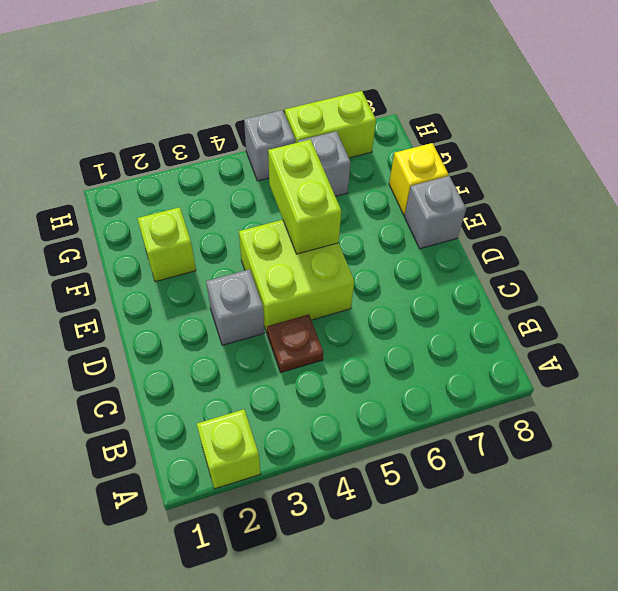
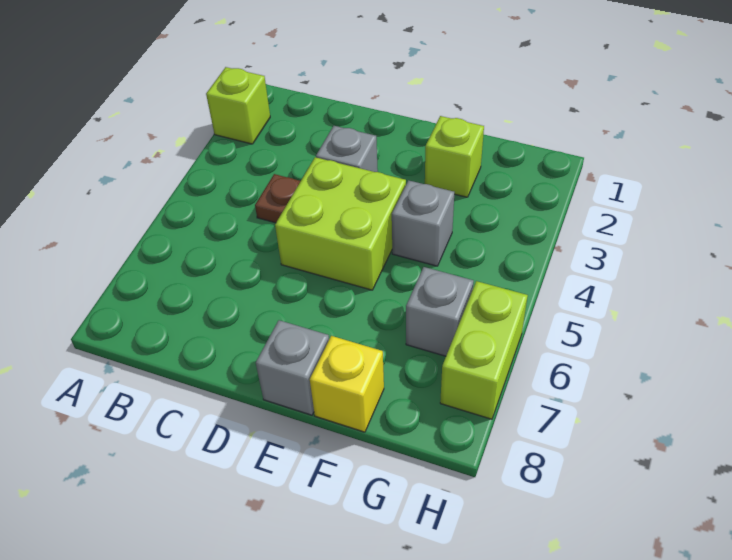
lime 1x2 brick [268,139,341,254] -> none
grey 1x1 brick [244,110,295,181] -> grey 1x1 brick moved to [392,180,454,266]

